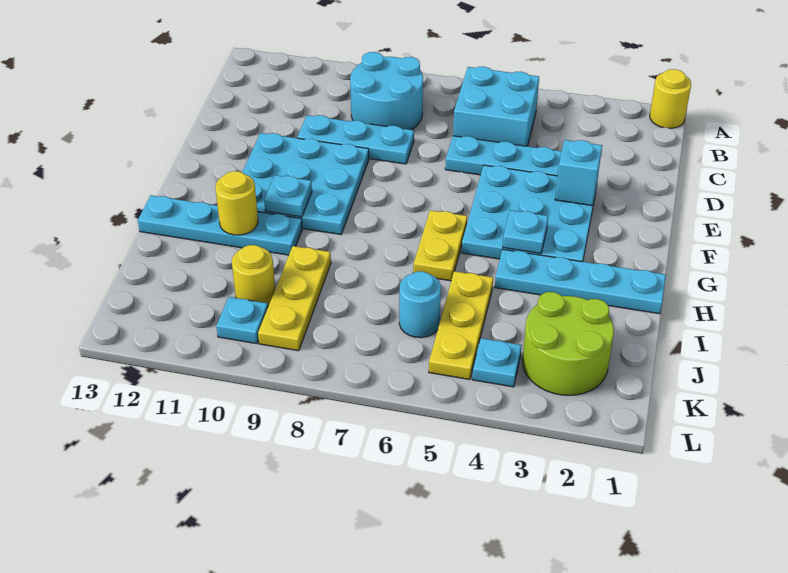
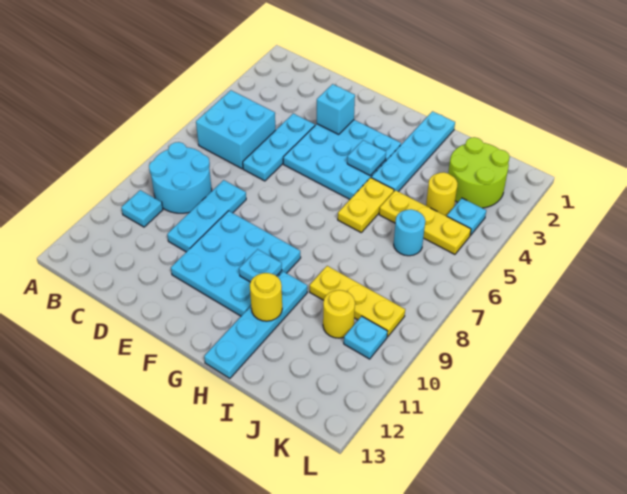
yellow 1x1 round brick [650,69,691,128] -> yellow 1x1 round brick moved to [426,172,458,216]
none -> cyan 1x1 plate [121,190,163,227]
yellow 1x2 plate [413,210,467,281] -> yellow 1x2 plate turned to [338,178,394,232]

